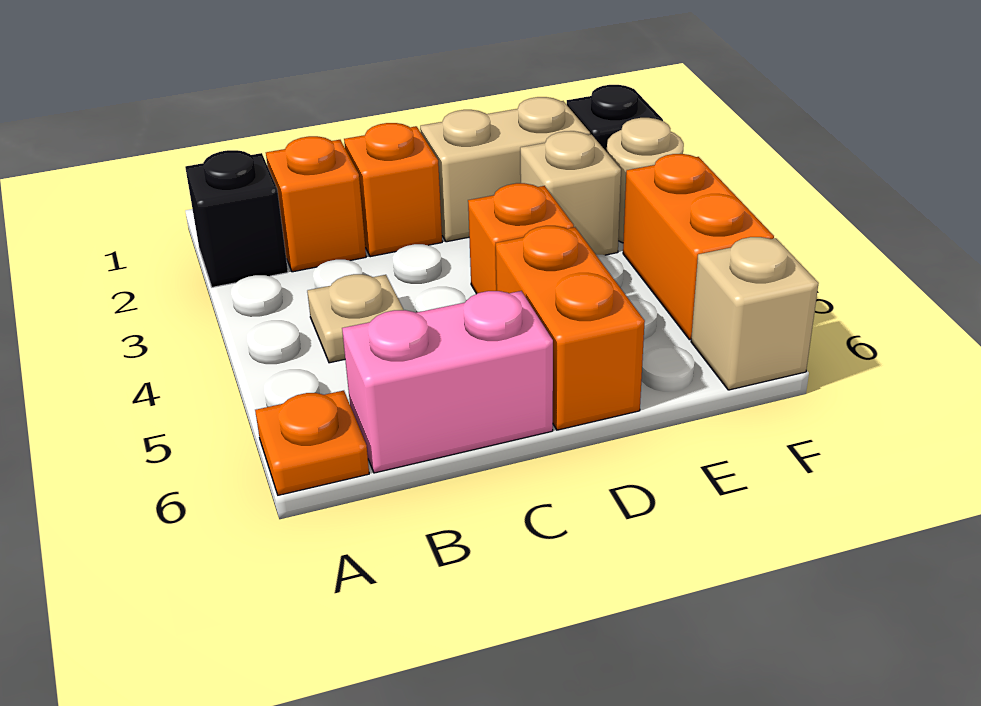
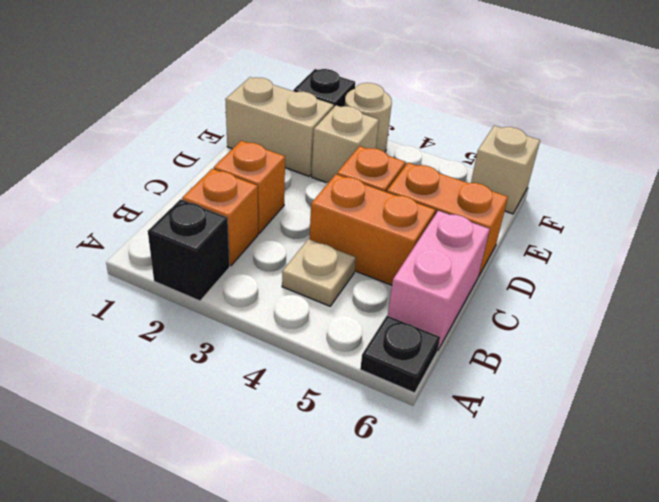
orange 1x1 plate [255,391,369,495] -> black 1x1 plate [360,316,440,393]
tan 1x2 brick [420,97,590,242] -> tan 1x2 brick turned to [225,77,334,176]
orange 1x2 brick [623,154,774,340] -> orange 1x2 brick moved to [310,174,435,285]

